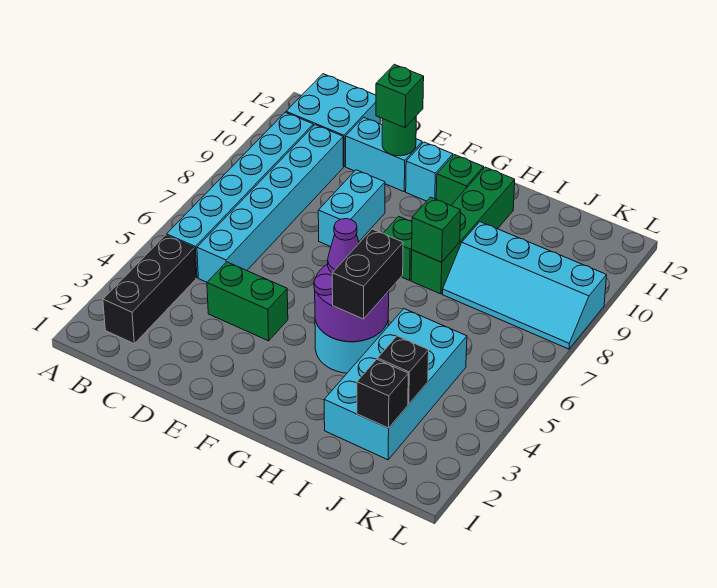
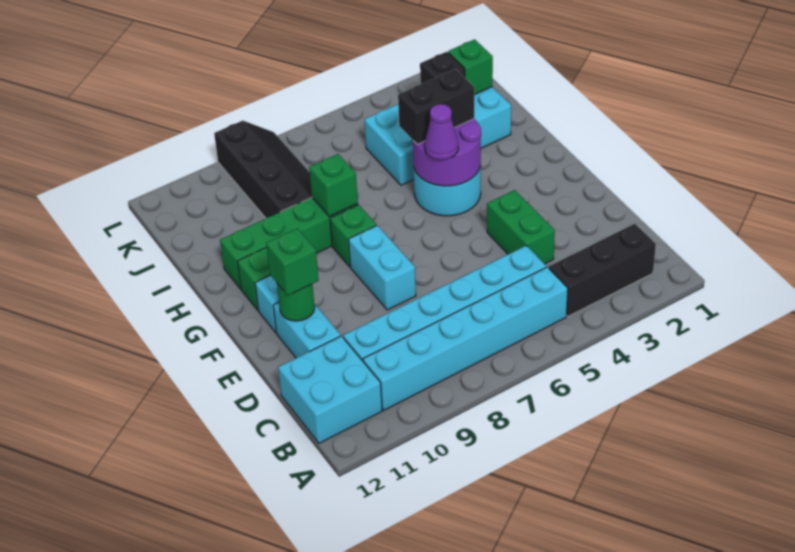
cyan 1x2 brick [318,170,385,247] -> cyan 1x2 brick turned to [349,225,416,310]
cyan 2x4 slope [443,222,607,349] -> black 2x4 slope [214,121,312,218]
black 1x1 brick [357,359,408,428] -> green 1x1 brick [448,39,493,95]

